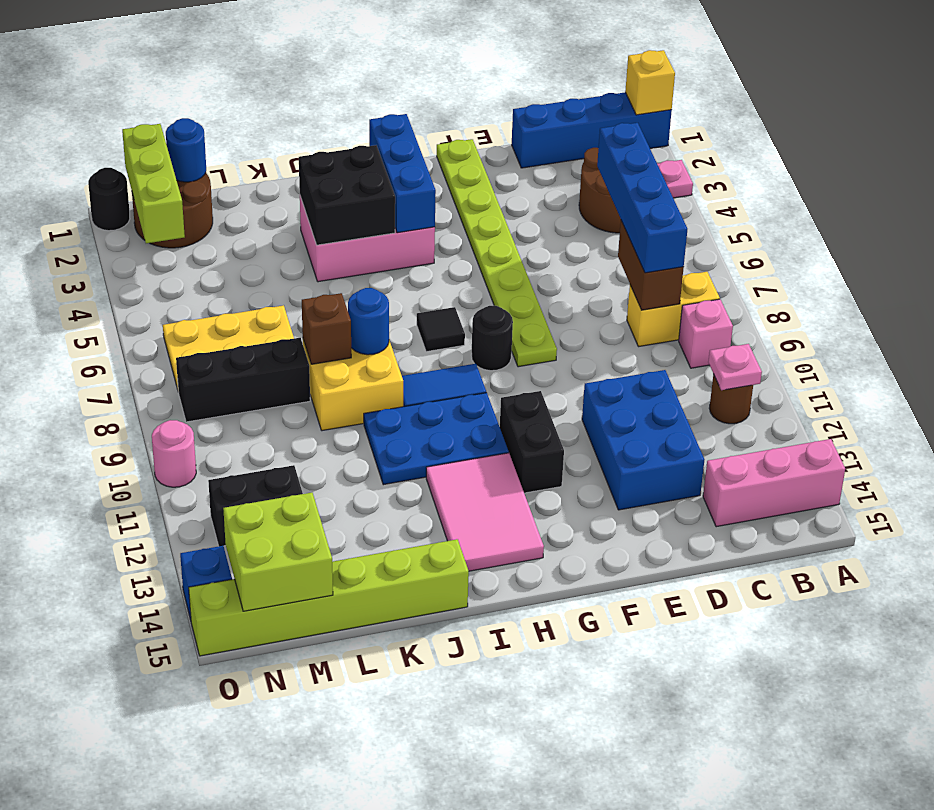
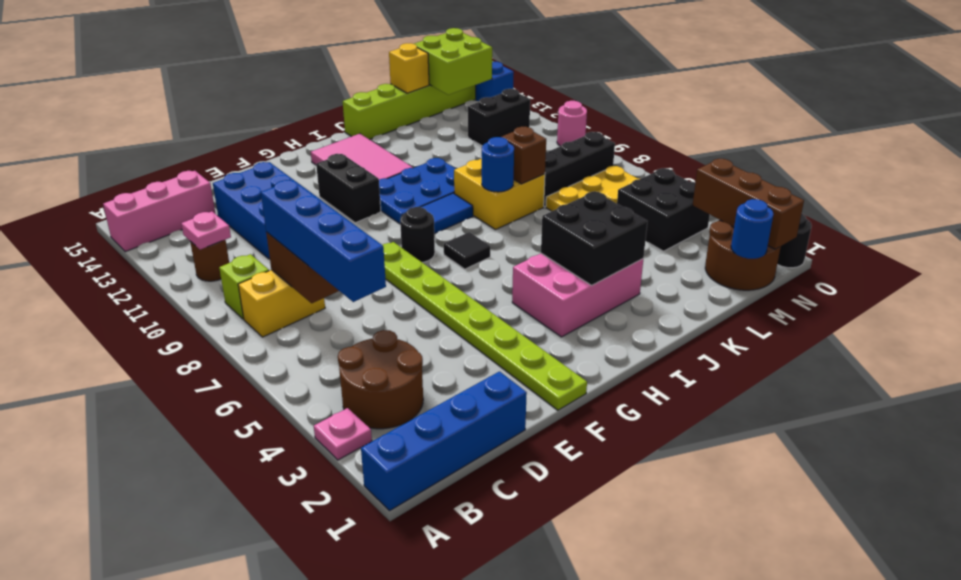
yellow 1x1 brick [625,50,675,115] -> yellow 1x1 brick moved to [389,43,429,93]
pink 1x1 brick [679,299,733,368] -> lime 1x1 brick [219,254,269,319]
blue 1x3 brick [369,114,436,233] -> none
none -> black 2x2 brick [617,168,710,251]
lime 1x3 brick [122,124,185,243] -> brown 1x3 brick [693,159,804,249]

